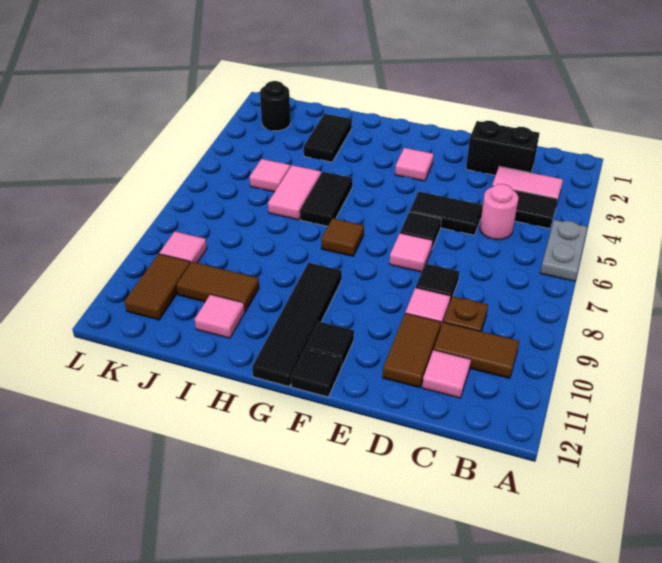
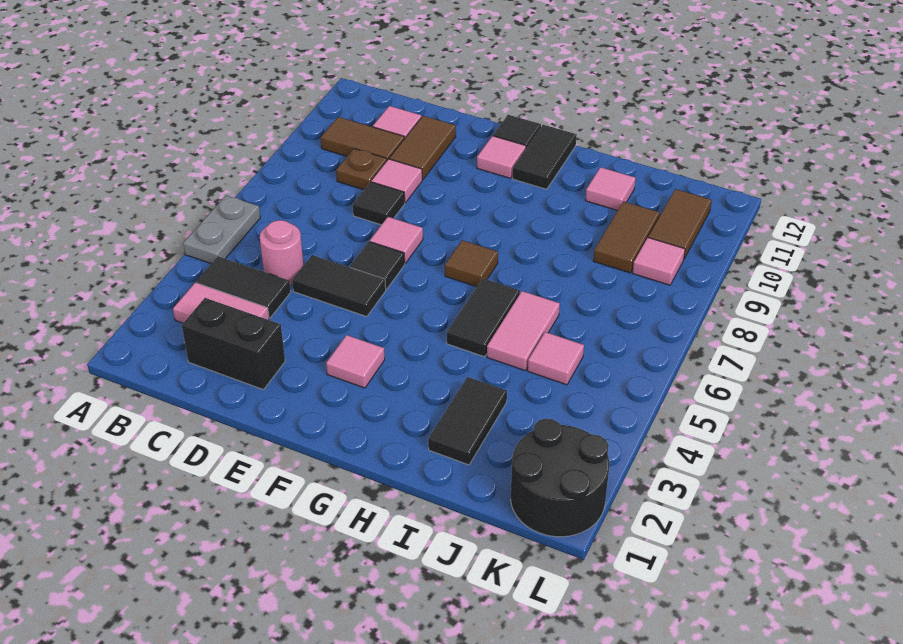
black 1x1 tile [305,321,354,367] -> pink 1x1 tile [477,136,526,178]
black 1x4 tile [252,263,342,386] -> black 1x2 tile [512,125,577,189]
brown 1x2 tile [176,262,259,312] -> brown 1x2 tile turned to [593,202,660,273]
black 1x1 round brick [260,81,290,131] -> black 2x2 round brick [511,419,609,537]

